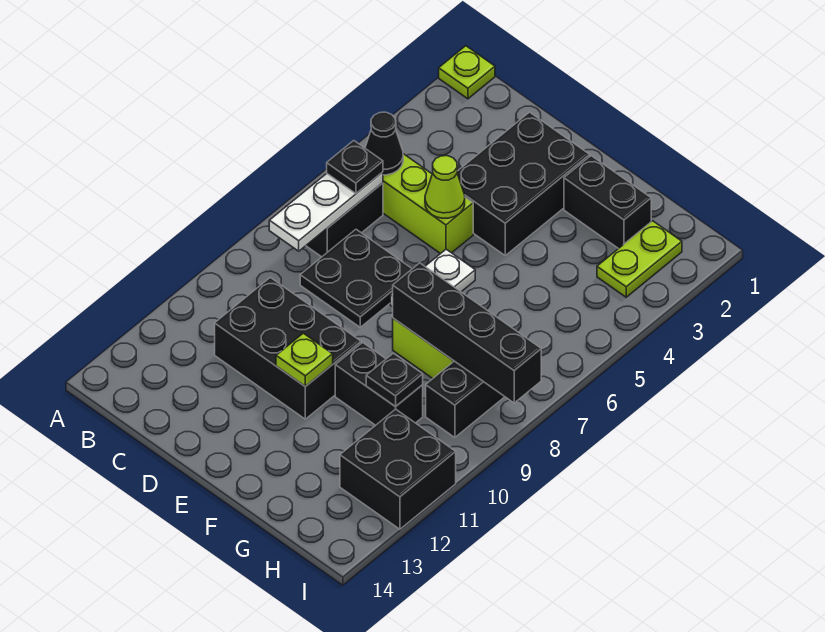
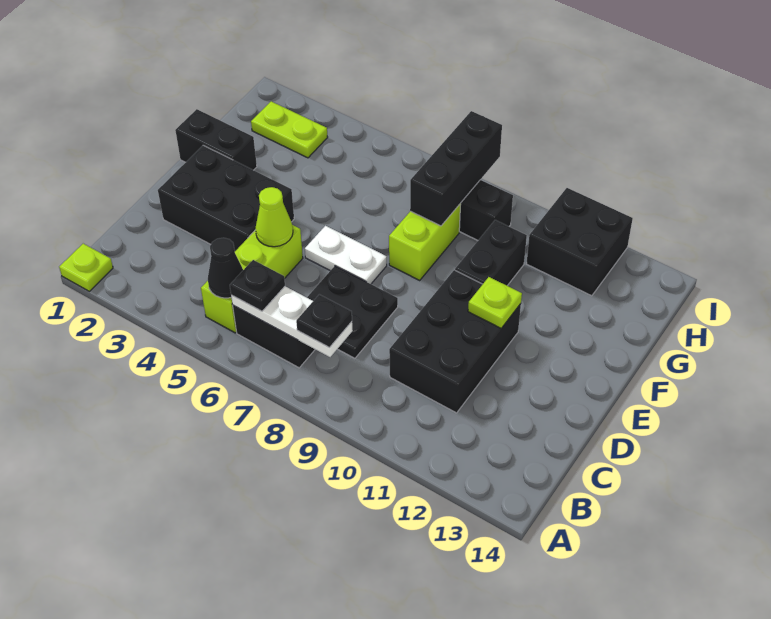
black 1x2 brick [564,156,651,249] -> black 1x2 brick turned to [175,109,257,170]
black 1x4 brick [393,263,541,403] -> black 1x3 brick [410,111,502,226]
black 1x1 plate [366,353,423,407] -> black 1x1 plate moved to [296,294,352,348]

